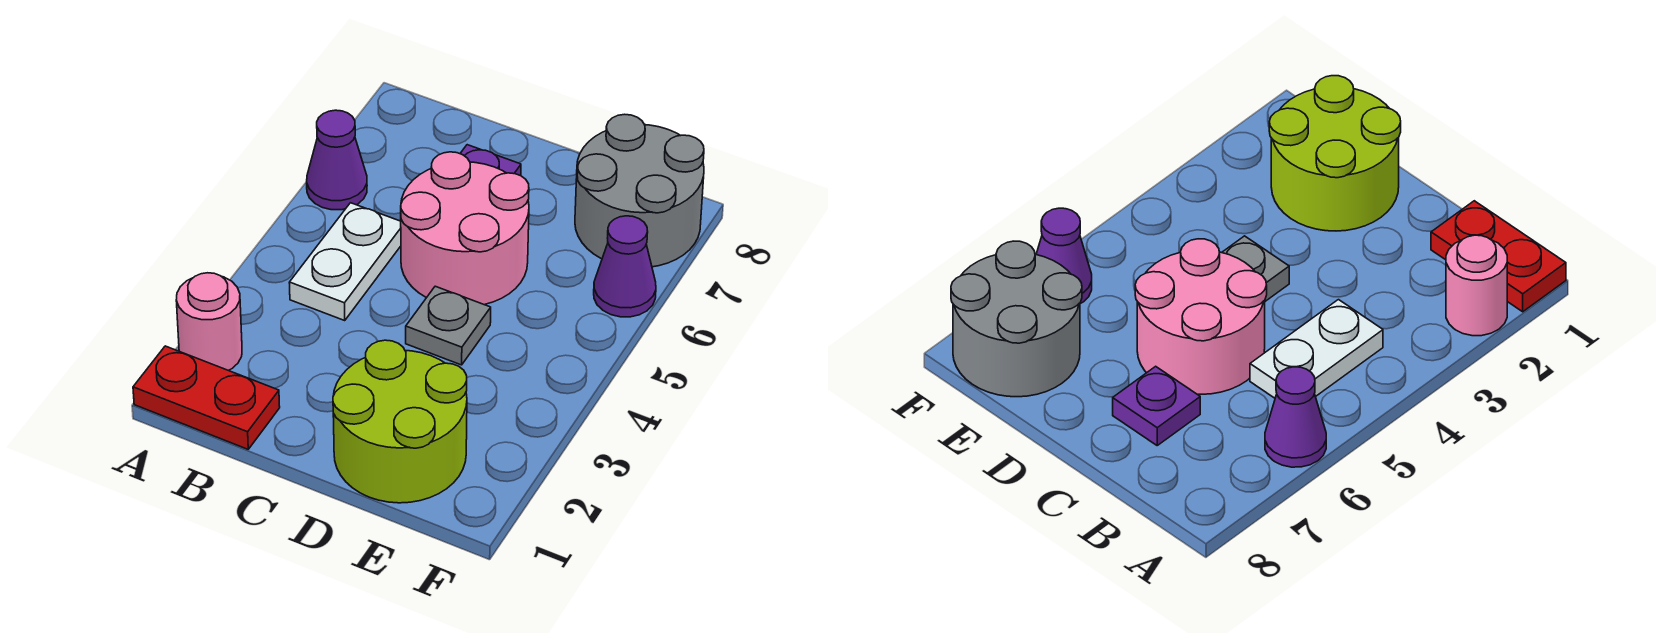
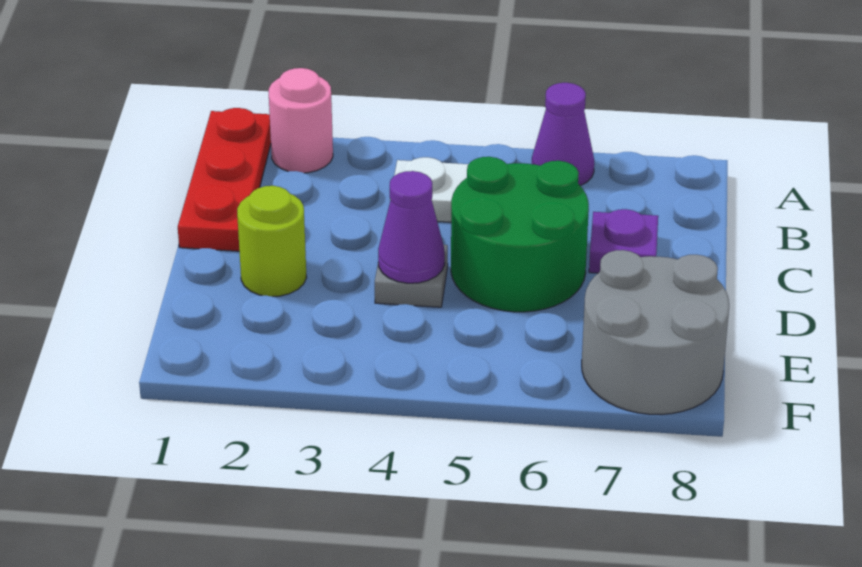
red 1x2 plate [133,346,280,449] -> red 1x3 plate [178,108,271,251]
pink 2x2 round brick [401,152,529,305] -> green 2x2 round brick [451,157,589,312]
lime 2x2 round brick [333,340,467,503] -> lime 1x1 round brick [237,186,307,297]
purple 1x1 cone [594,216,656,317] -> purple 1x1 cone moved to [378,171,445,283]

